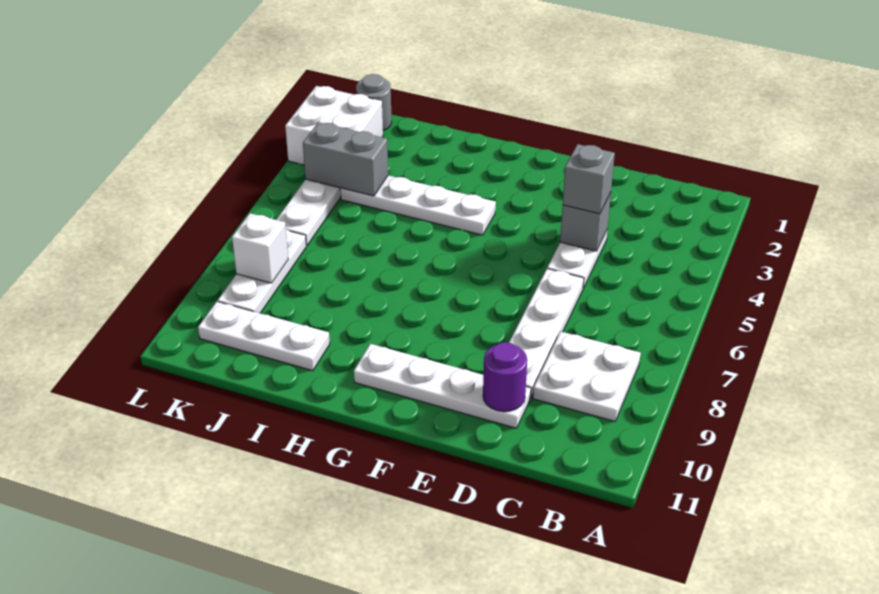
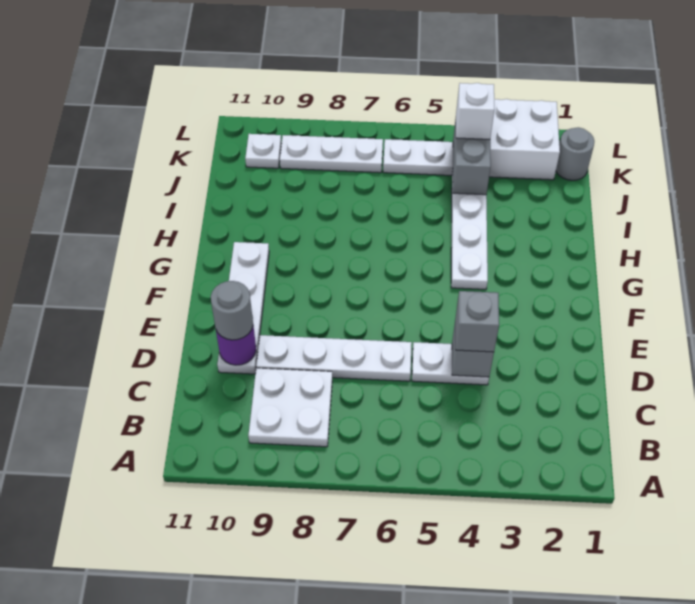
none -> grey 1x1 round brick [211,281,253,340]
white 1x3 plate [198,301,330,371] -> white 1x1 plate [245,134,282,168]
white 1x1 brick [232,213,288,283] -> white 1x1 brick moved to [456,83,495,139]

